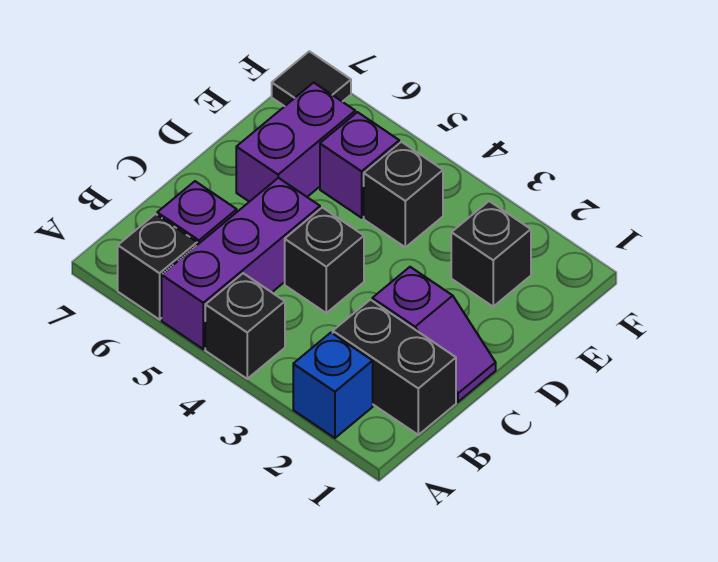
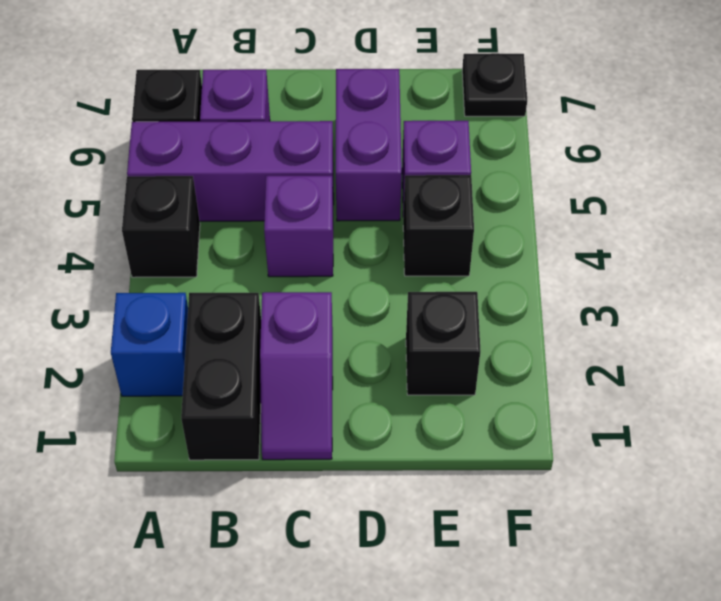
black 1x1 brick [285,208,364,313] -> purple 1x1 brick [264,176,333,277]
purple 1x2 brick [236,83,355,202] -> purple 1x2 brick turned to [336,69,402,221]
black 1x1 tile [272,51,351,106] -> black 1x1 plate [462,53,527,116]

